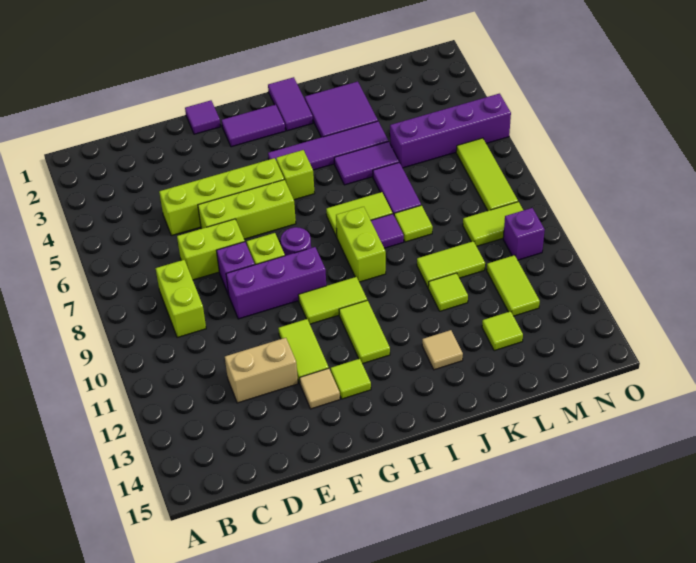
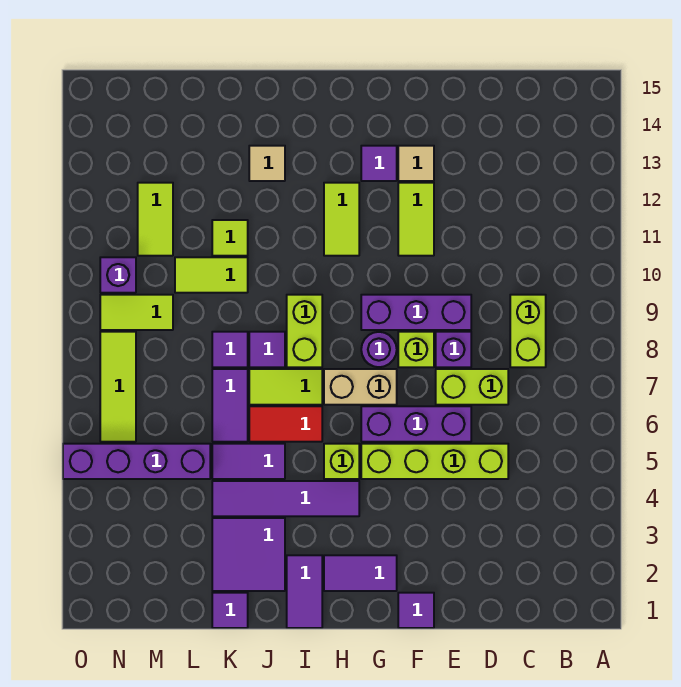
tan 1x2 brick [225,338,298,403] -> tan 1x2 brick moved to [324,369,397,405]
lime 1x3 brick [198,180,296,239] -> purple 1x3 brick [361,406,471,442]
lime 1x2 tile [298,277,367,324] -> none
lime 1x1 tile [331,359,371,399] -> purple 1x1 tile [361,146,397,181]
none -> red 1x2 tile [249,406,322,442]
none -> purple 1x1 tile [212,593,248,628]
lime 1x1 tile [394,205,433,242] -> purple 1x1 tile [212,332,248,367]
lime 1x1 tile [482,311,523,351] -> none

